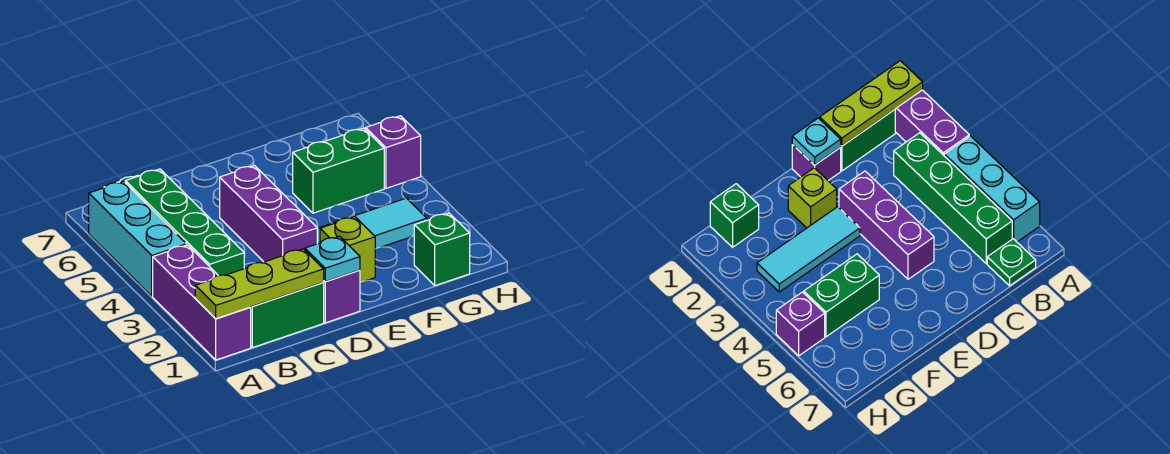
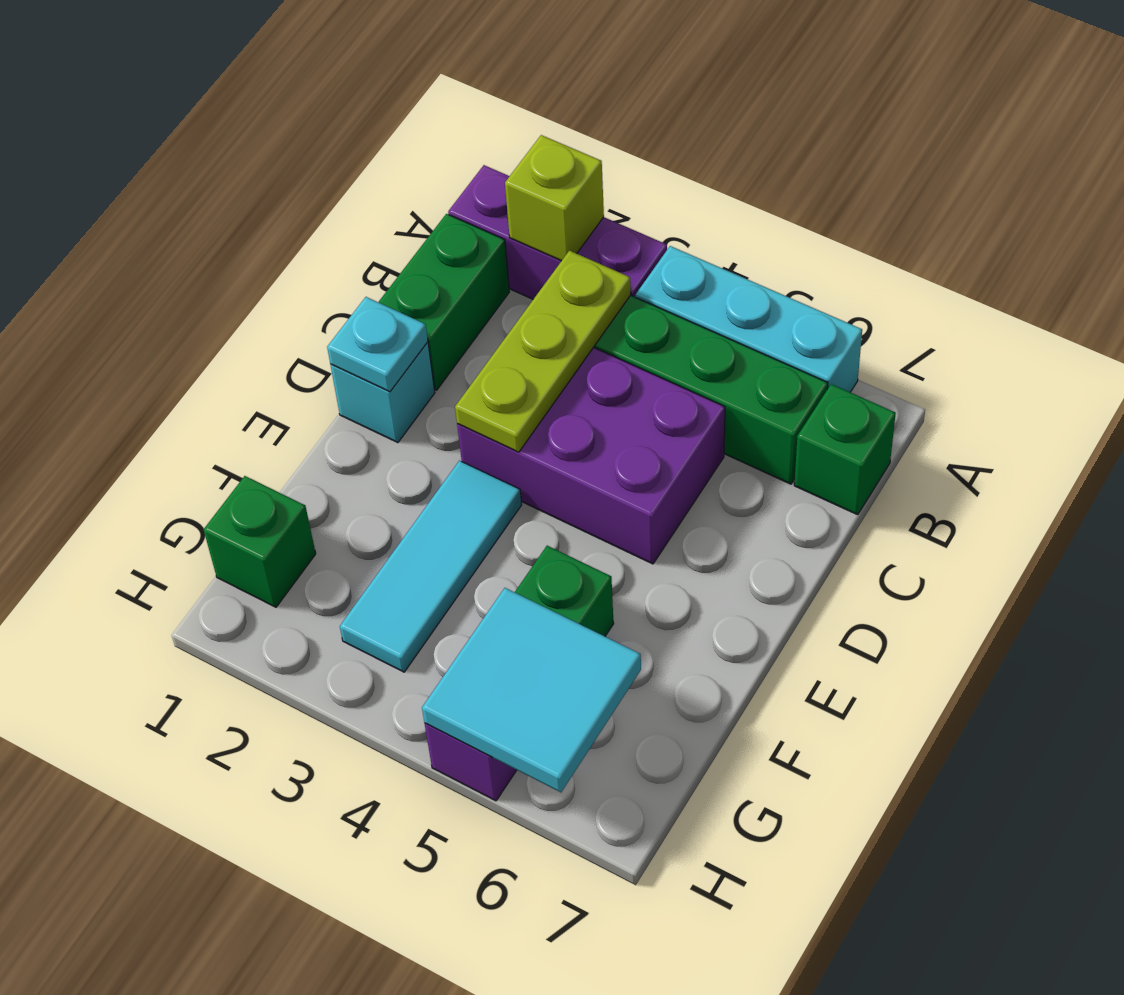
lime 1x3 plate [195,249,324,319] -> lime 1x3 plate moved to [455,251,631,452]
green 1x1 plate [987,239,1036,286] -> green 1x1 brick [794,384,896,515]
purple 1x1 brick [323,270,360,323] -> cyan 1x1 brick [331,342,435,443]
purple 1x3 brick [220,165,317,262] -> purple 2x3 brick [457,347,725,564]
lime 1x1 brick [320,217,375,283] -> lime 1x1 brick moved to [505,135,604,261]
none -> cyan 2x2 tile [422,588,641,792]

